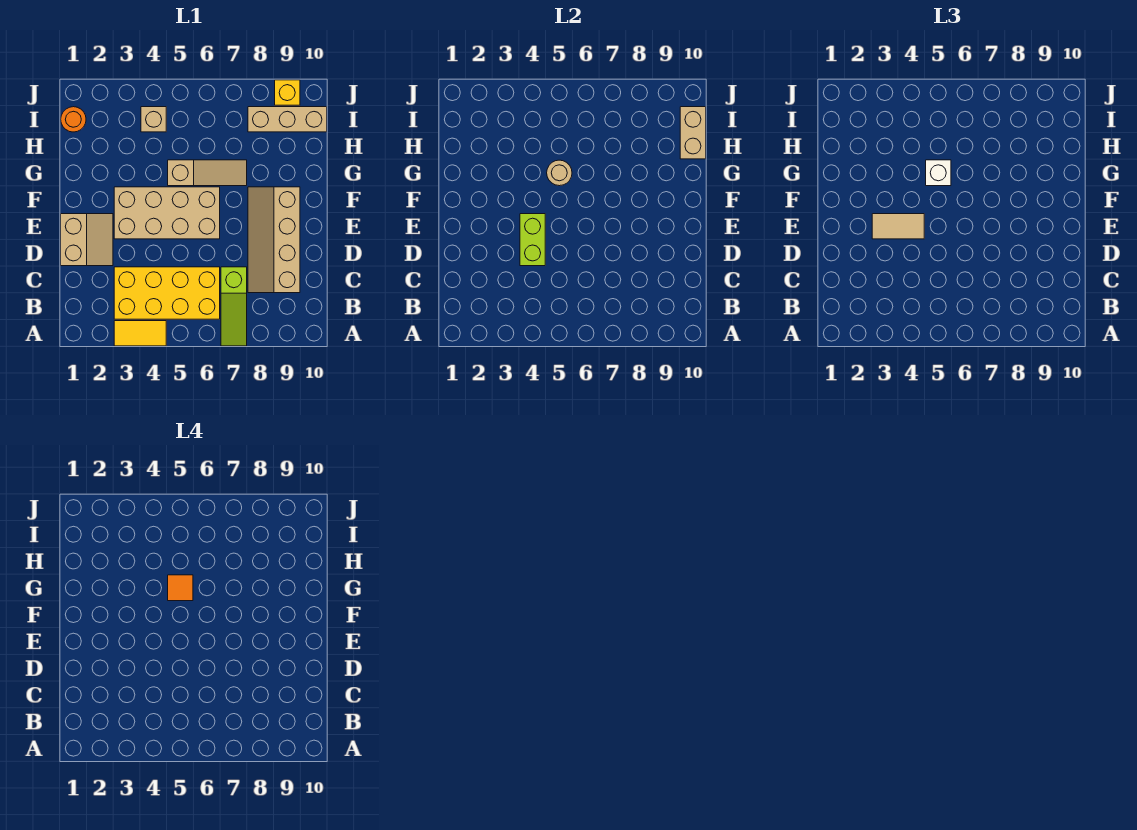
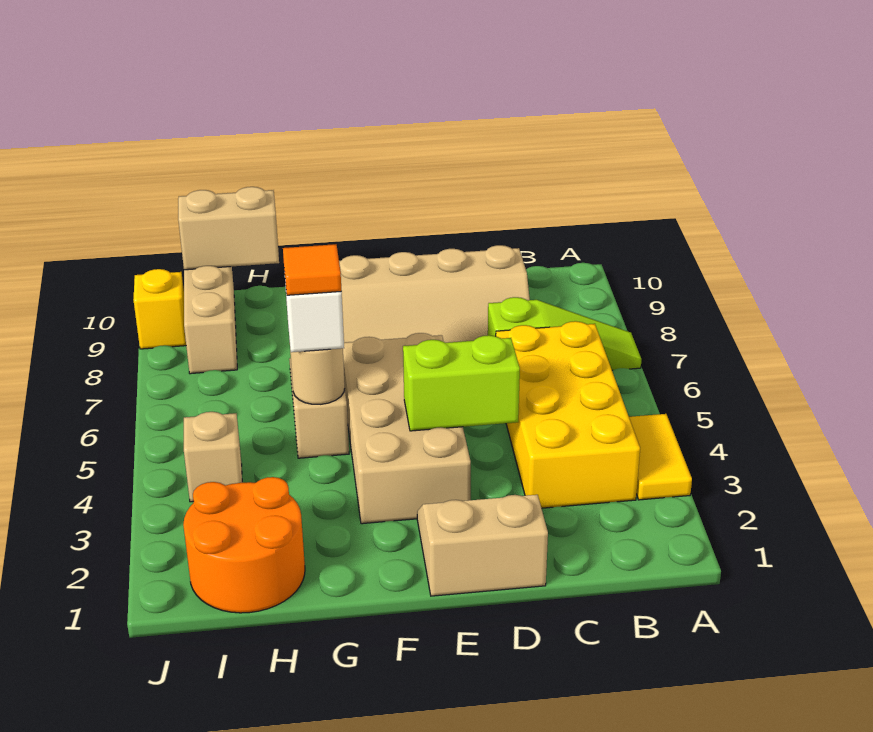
tan 1x2 tile [872,214,924,239] -> none
orange 1x1 round brick [61,107,86,132] -> orange 2x2 round brick [183,477,305,613]

